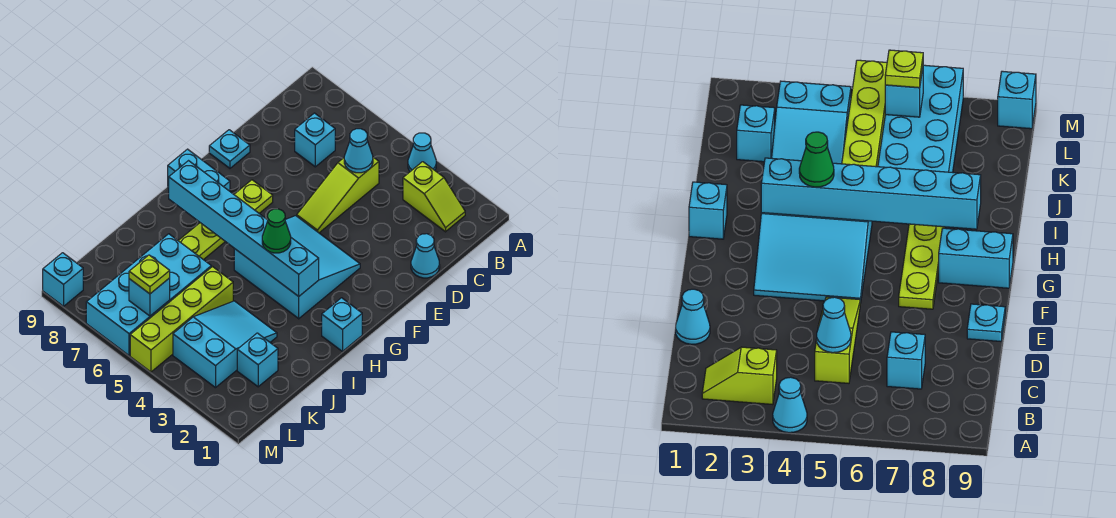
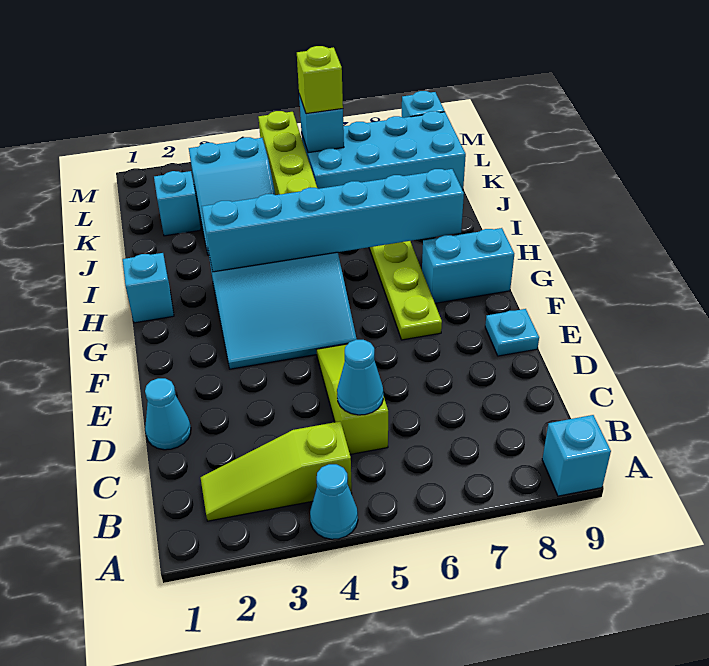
lime 1x2 slope [403,162,465,232] -> lime 1x3 slope [201,421,352,521]
cyan 1x1 brick [295,113,335,167] -> cyan 1x1 brick moved to [542,415,611,496]
green 1x1 cone [262,209,291,253] -> none
cyan 2x4 brick [86,234,211,356] -> cyan 2x4 brick turned to [302,111,466,190]
lime 1x1 plate [129,255,170,294] -> lime 1x1 brick [297,46,343,114]

